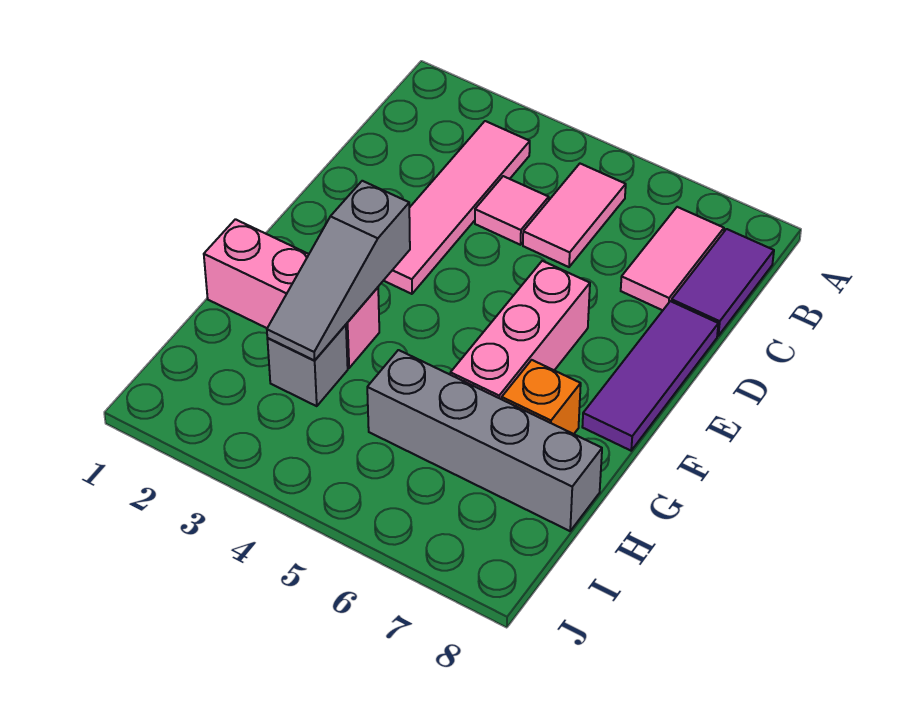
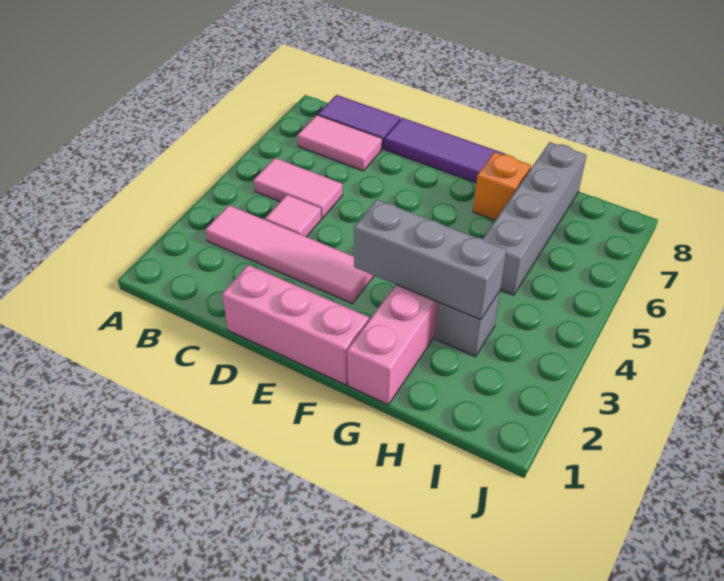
pink 1x3 brick [450,261,590,399] -> pink 1x3 brick moved to [222,265,369,385]
grey 1x3 slope [267,181,410,360] -> grey 1x3 brick [354,200,507,320]

